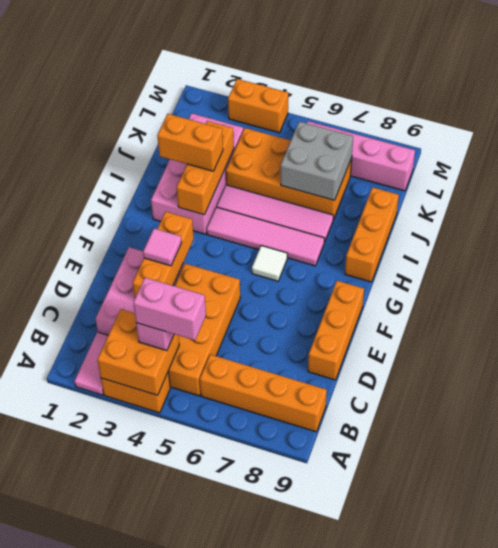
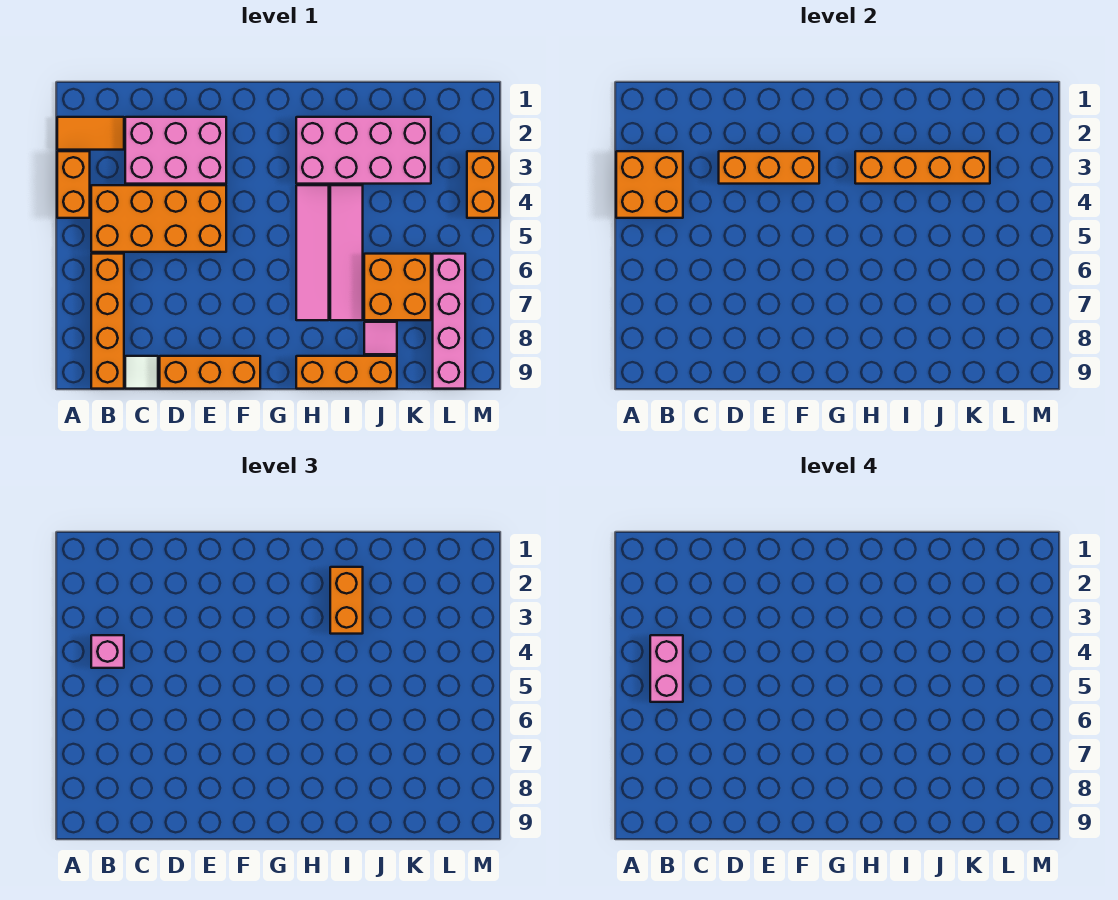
pink 1x2 tile [75,332,108,395] -> orange 1x2 tile [57,117,124,150]
pink 1x1 tile [143,229,182,266] -> pink 1x1 tile moved to [364,322,397,354]
white 1x1 tile [252,246,287,281] -> white 1x1 tile moved to [125,356,158,389]
orange 1x3 brick [177,121,234,215] -> orange 1x4 brick [855,151,990,184]
orange 2x4 brick [226,128,352,220] -> orange 2x2 brick [364,254,431,320]
grey 2x2 brick [281,122,353,200] -> none

